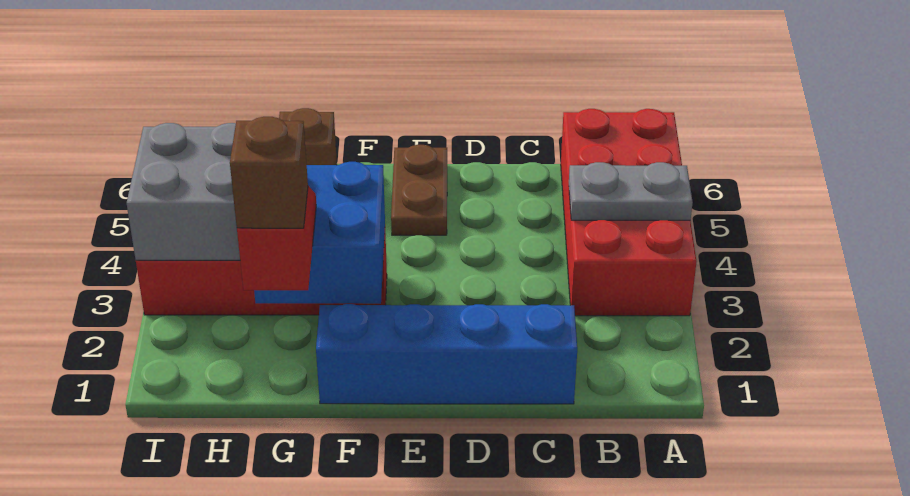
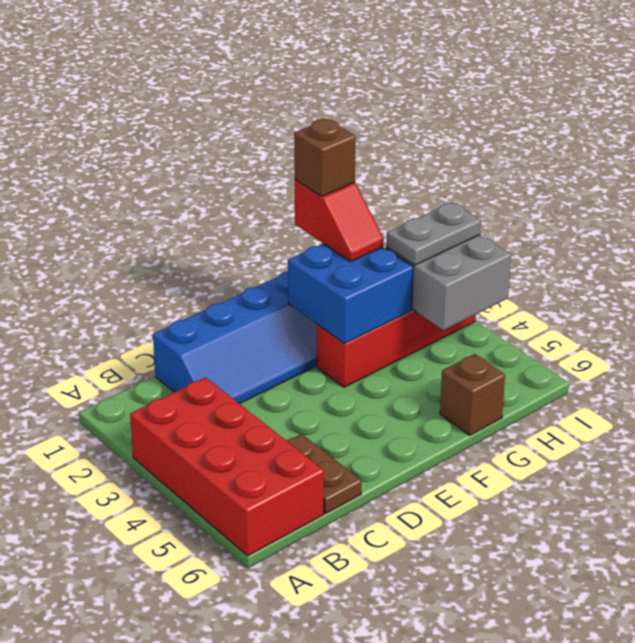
grey 1x2 plate [569,162,693,220] -> grey 1x2 plate moved to [386,203,481,265]
brown 1x2 plate [391,145,447,235] -> brown 1x2 plate moved to [287,434,361,514]

